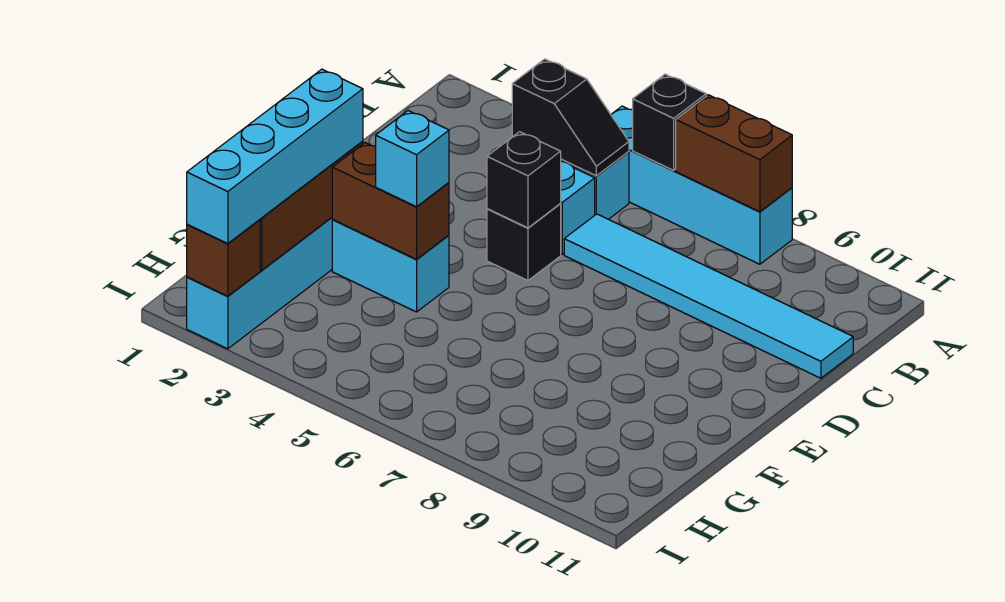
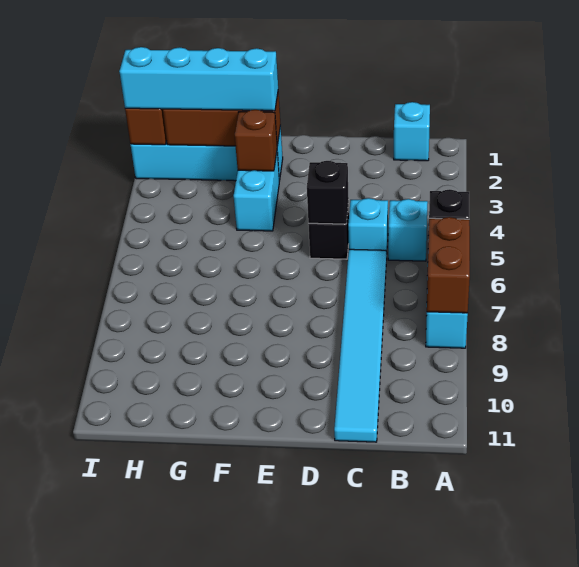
black 1x2 slope [512,59,629,176] -> none
brown 1x2 brick [332,143,449,259] -> brown 1x1 brick [235,110,277,171]
cyan 1x1 brick [376,111,449,207] -> cyan 1x1 brick moved to [394,102,430,161]

